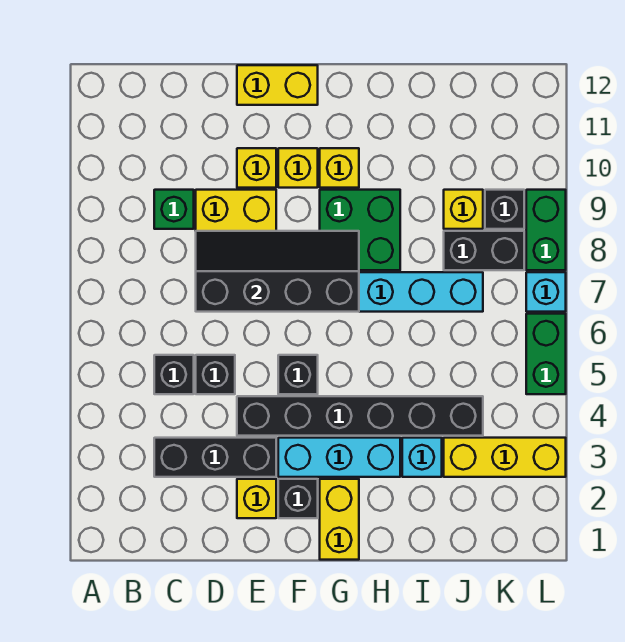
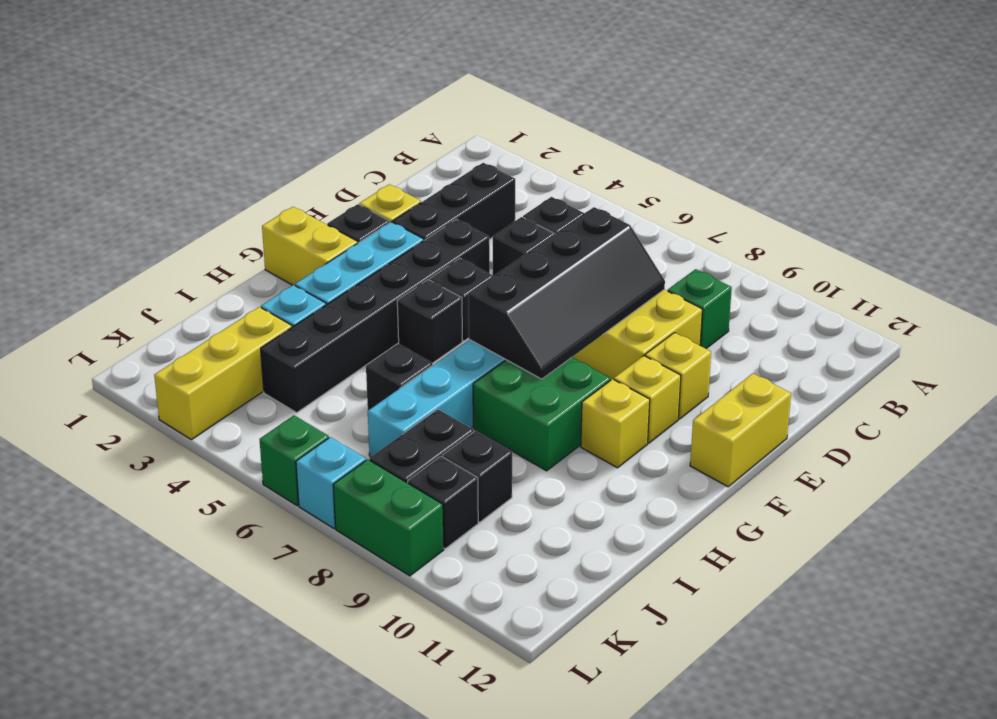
none -> black 1x1 brick [397,280,462,363]
none -> black 1x1 brick [366,344,433,410]
yellow 1x1 brick [444,190,483,229] -> black 1x1 brick [443,431,512,522]
green 1x2 brick [526,314,566,394] -> green 1x1 brick [260,415,329,505]

